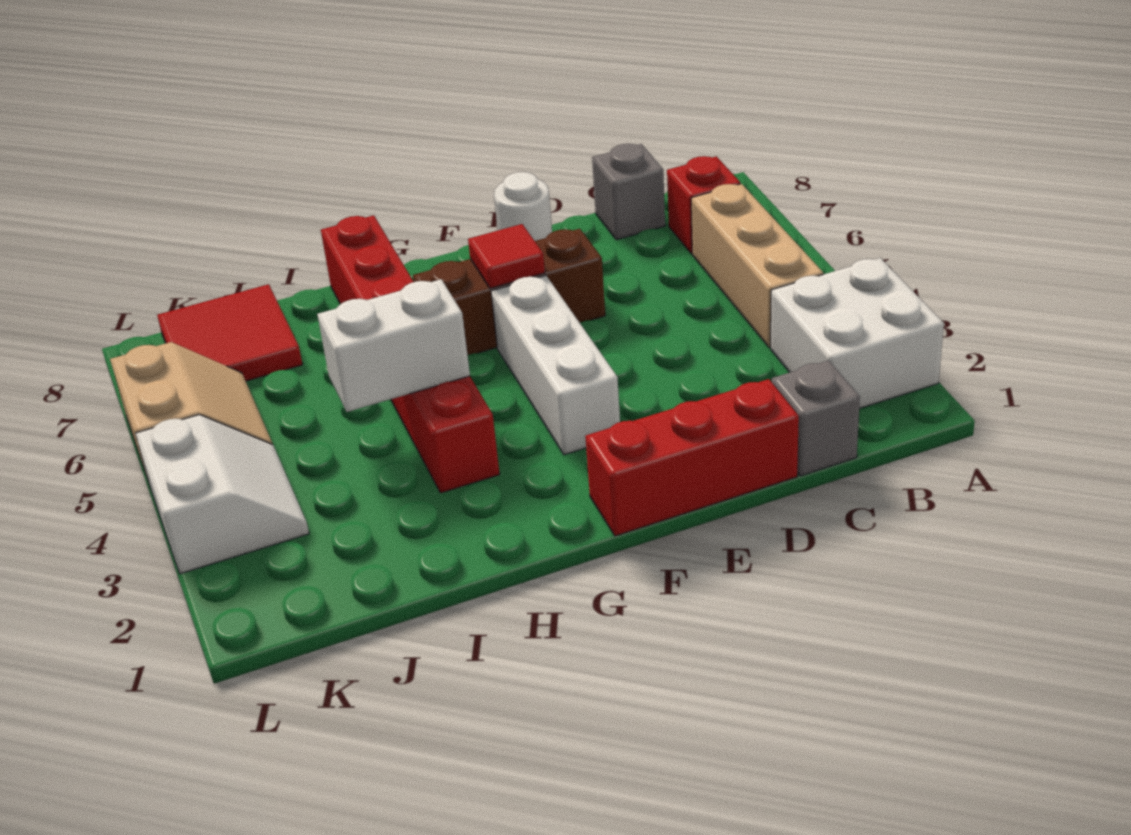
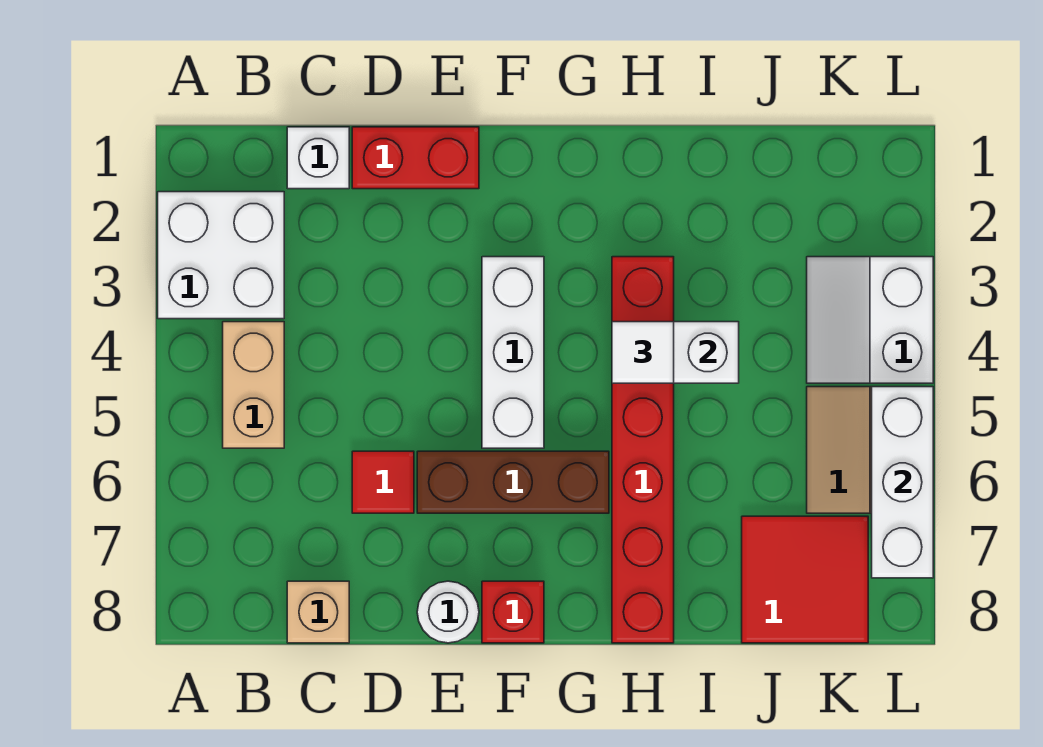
tan 1x3 brick [691,184,823,348] -> tan 1x2 brick [223,322,284,448]
red 1x1 brick [667,156,740,254] -> red 1x1 brick moved to [482,581,544,643]
grey 1x1 brick [772,361,860,476] -> white 1x1 brick [287,127,349,189]
grey 1x1 brick [592,144,665,240] -> tan 1x1 brick [287,581,349,643]
red 1x3 brick [585,379,799,536] -> red 1x2 brick [352,127,479,189]
red 1x1 tile [468,224,545,288] -> red 1x1 tile moved to [352,451,414,513]
none -> white 1x1 tile [612,322,674,383]
none -> white 1x3 brick [872,387,933,578]

